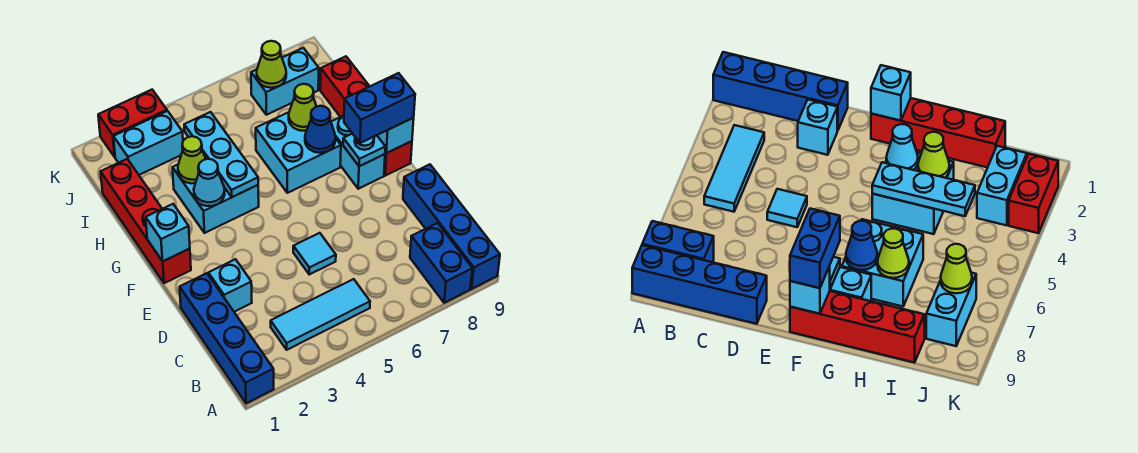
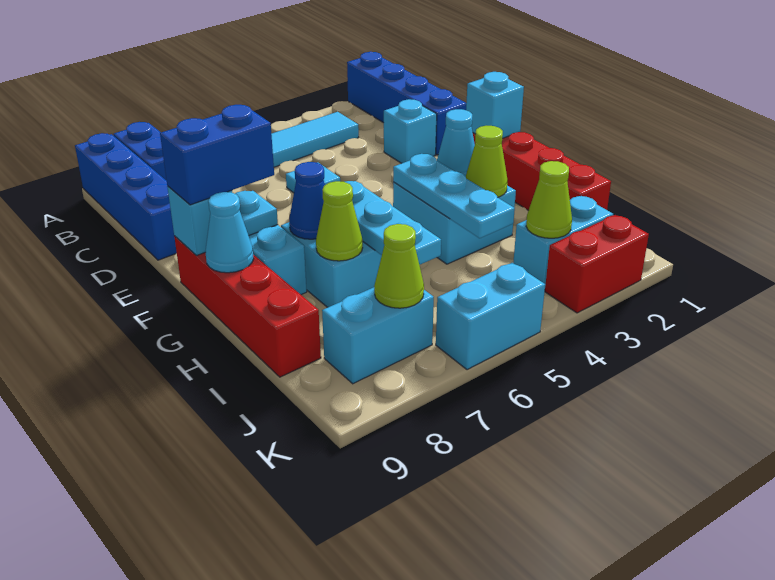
none -> cyan 1x3 plate [346,181,441,265]
none -> cyan 1x1 cone [205,192,254,273]
none -> lime 1x1 cone [526,161,572,238]
none -> cyan 1x2 brick [436,263,545,370]

